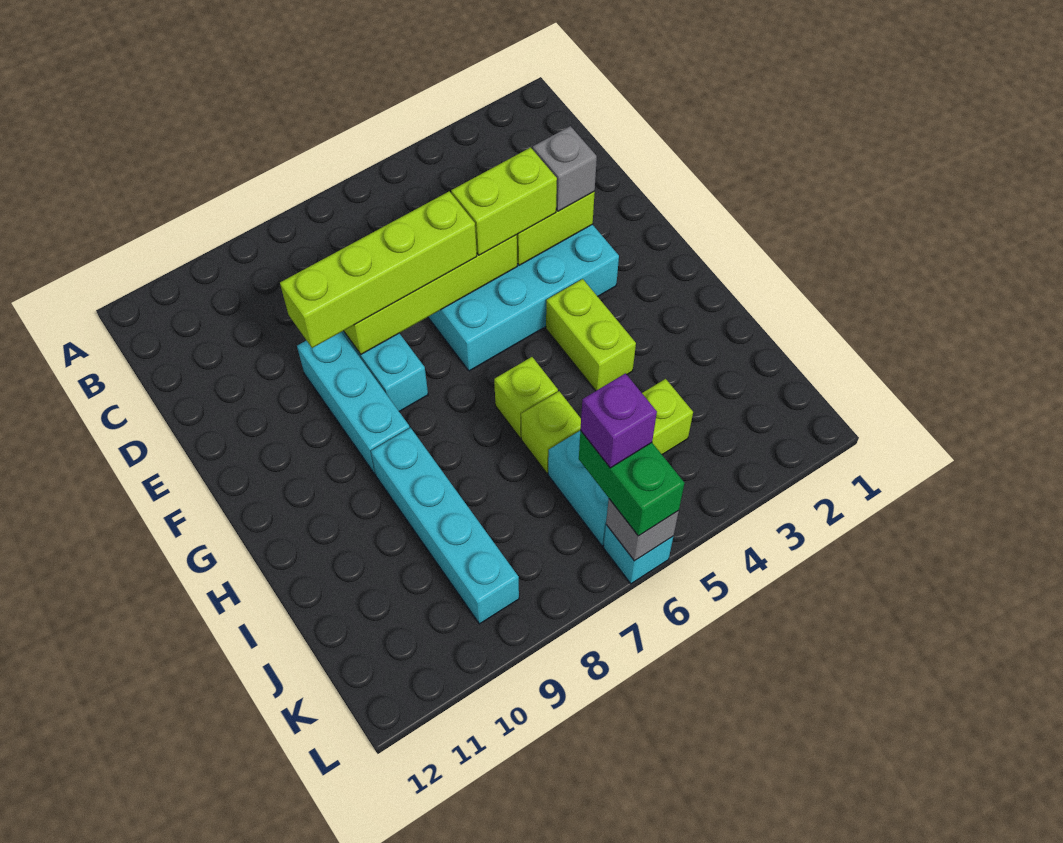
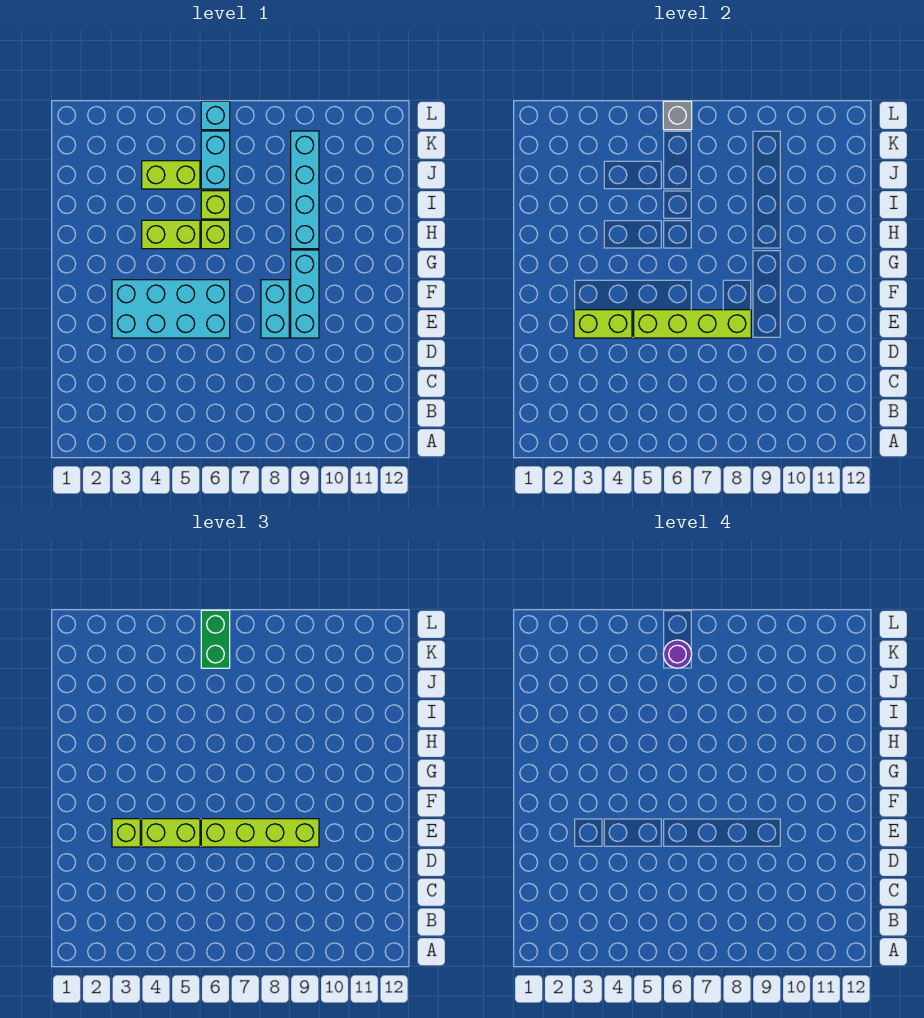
grey 1x1 brick [533,126,597,211] -> lime 1x1 brick [112,819,140,847]
lime 1x2 brick [546,279,636,391] -> lime 1x2 brick turned to [142,220,200,249]
purple 1x1 brick [580,373,657,468] -> purple 1x1 round brick [663,640,692,668]

